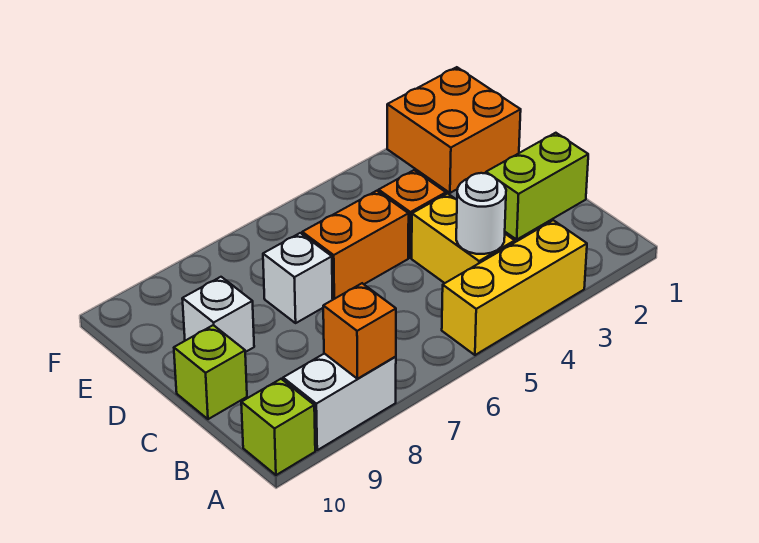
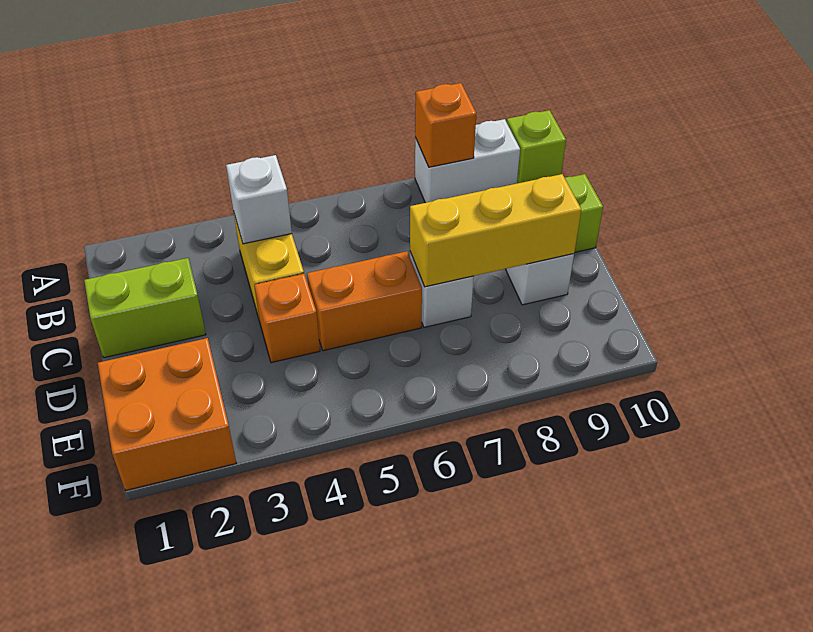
yellow 1x3 brick [442,220,587,355] -> yellow 1x3 brick moved to [410,174,581,287]
white 1x1 round brick [456,173,506,254] -> white 1x1 brick [226,155,292,244]

